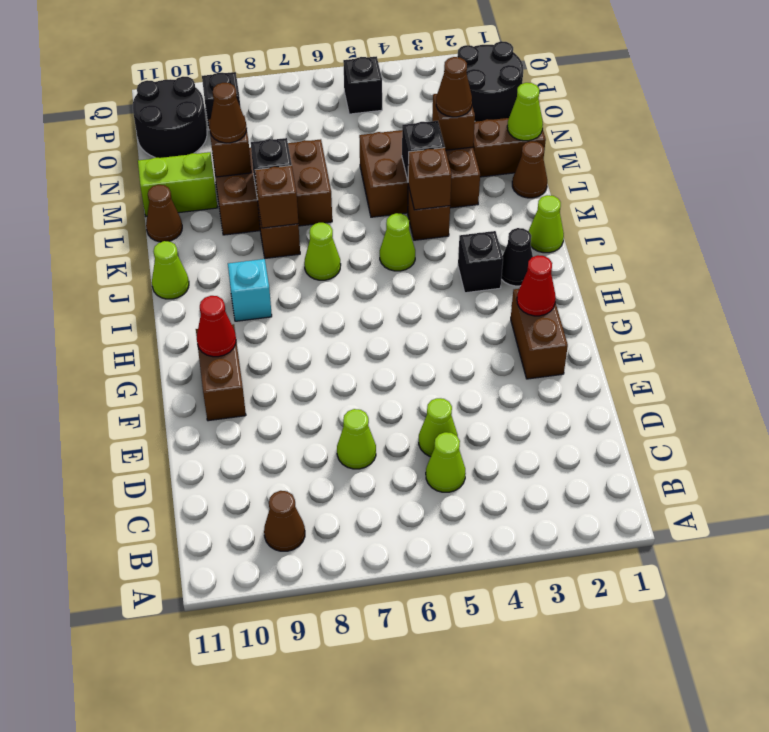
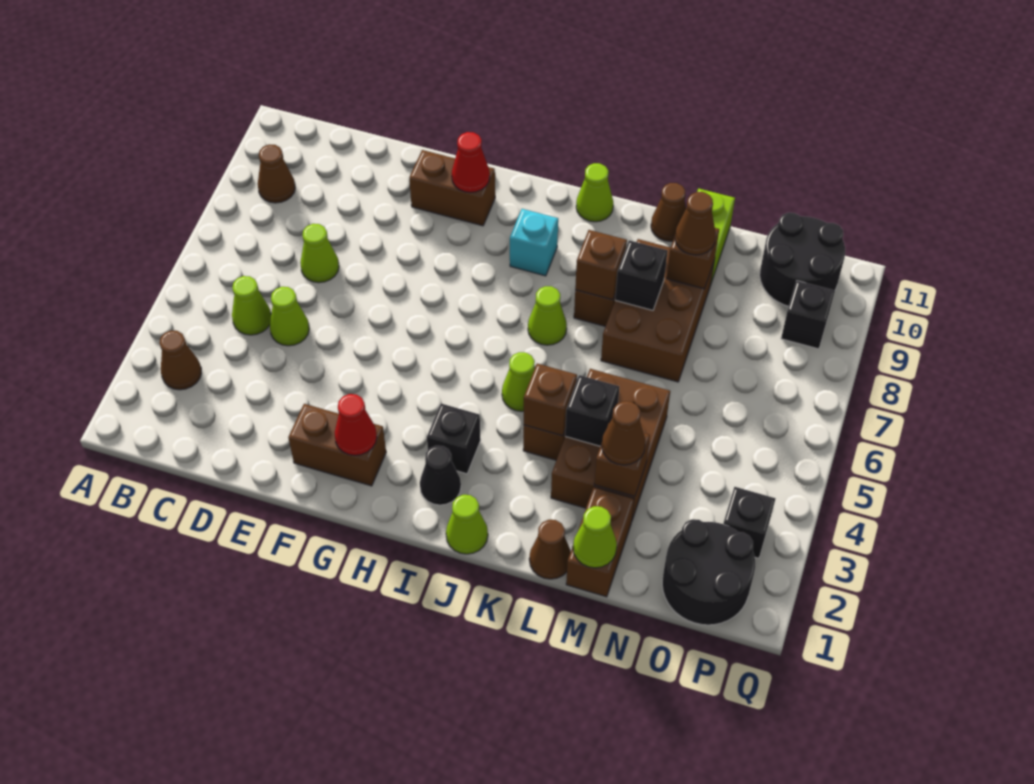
none -> brown 1x1 cone [159,331,201,390]
black 1x1 brick [343,56,382,114] -> black 1x1 brick moved to [723,487,776,558]

